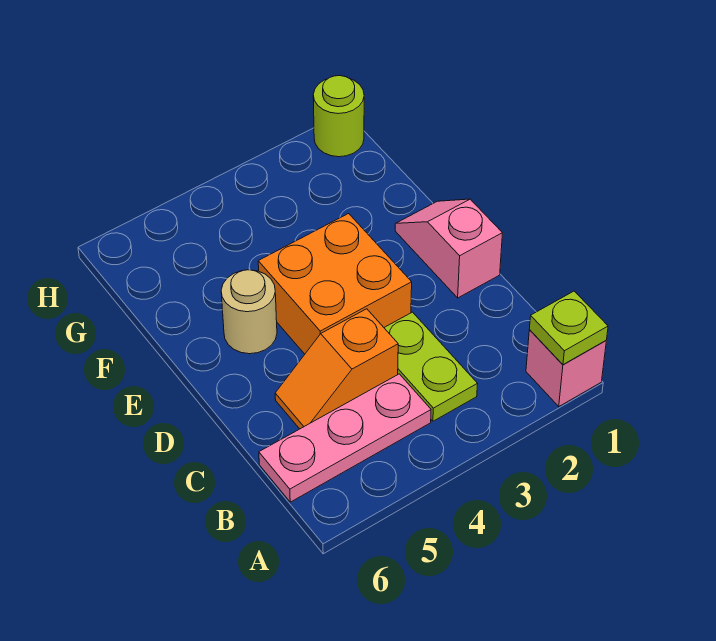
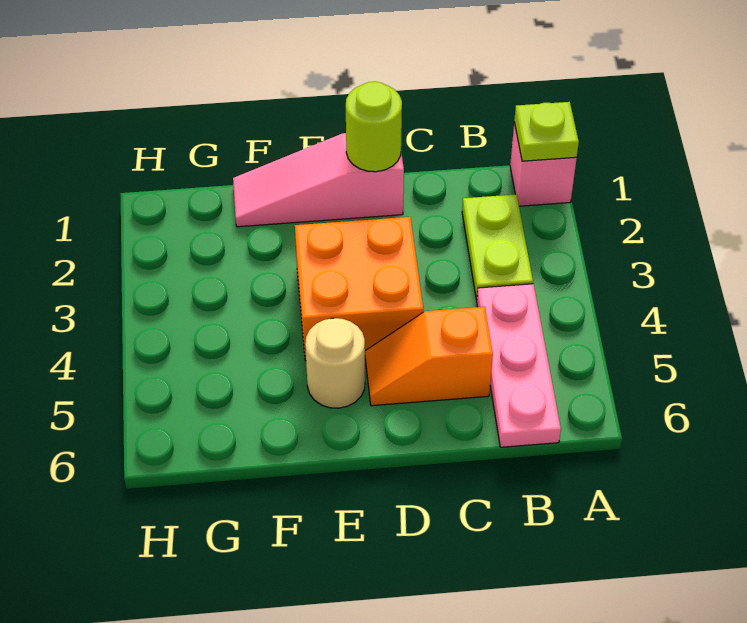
lime 1x2 plate [384,312,477,421] -> lime 1x2 plate turned to [462,194,533,299]
orange 1x2 slope [275,309,398,429] -> orange 1x2 slope turned to [365,307,493,406]
pink 1x2 slope [395,199,502,298] -> pink 1x3 slope [233,133,404,227]
lime 1x1 round brick [313,76,364,157] -> lime 1x1 round brick moved to [346,82,402,172]

